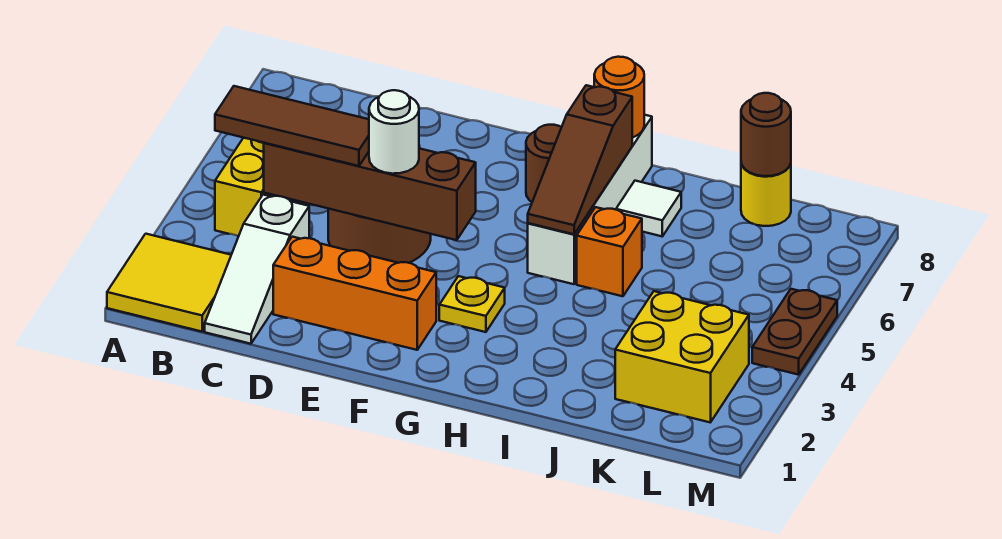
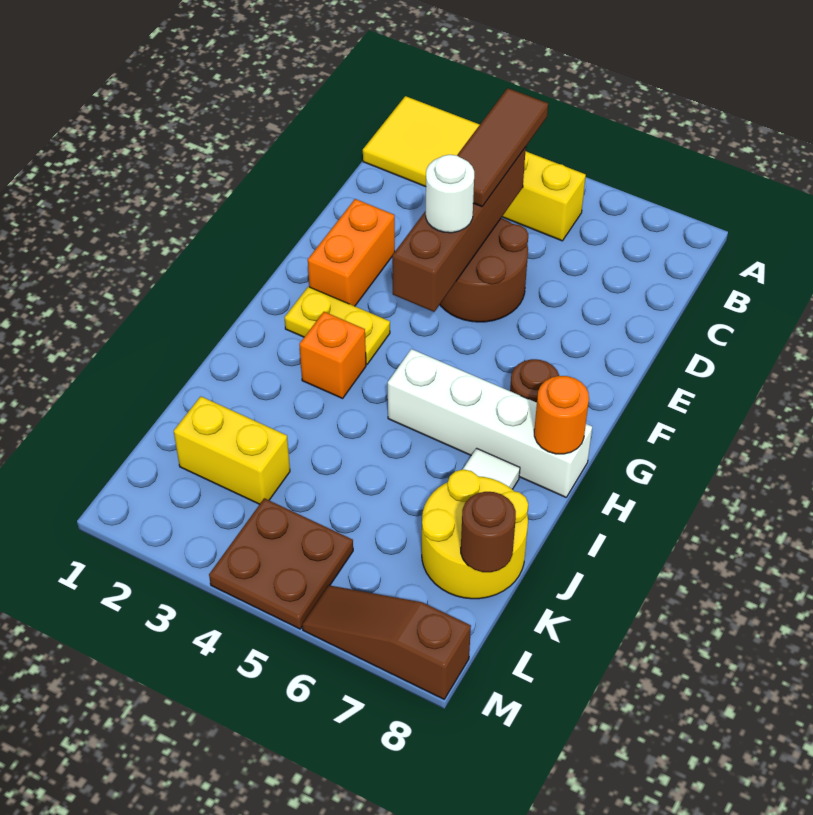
white 1x3 slope [205,195,309,344] -> none
orange 1x3 brick [273,237,436,350] -> orange 1x2 brick [308,199,395,306]
yellow 1x1 plate [439,276,505,332] -> yellow 1x2 plate [284,287,390,364]
brown 1x3 slope [528,85,632,234] -> brown 1x3 slope moved to [302,585,471,699]
orange 1x1 brick [577,207,642,296] -> orange 1x1 brick moved to [299,312,366,398]
yellow 2x2 brick [615,291,749,422] -> yellow 1x2 brick [174,396,290,504]
yellow 1x1 round brick [741,164,791,226] -> yellow 2x2 round brick [422,469,528,599]
brown 1x2 plate [752,289,837,375] -> brown 2x2 plate [209,498,353,629]

